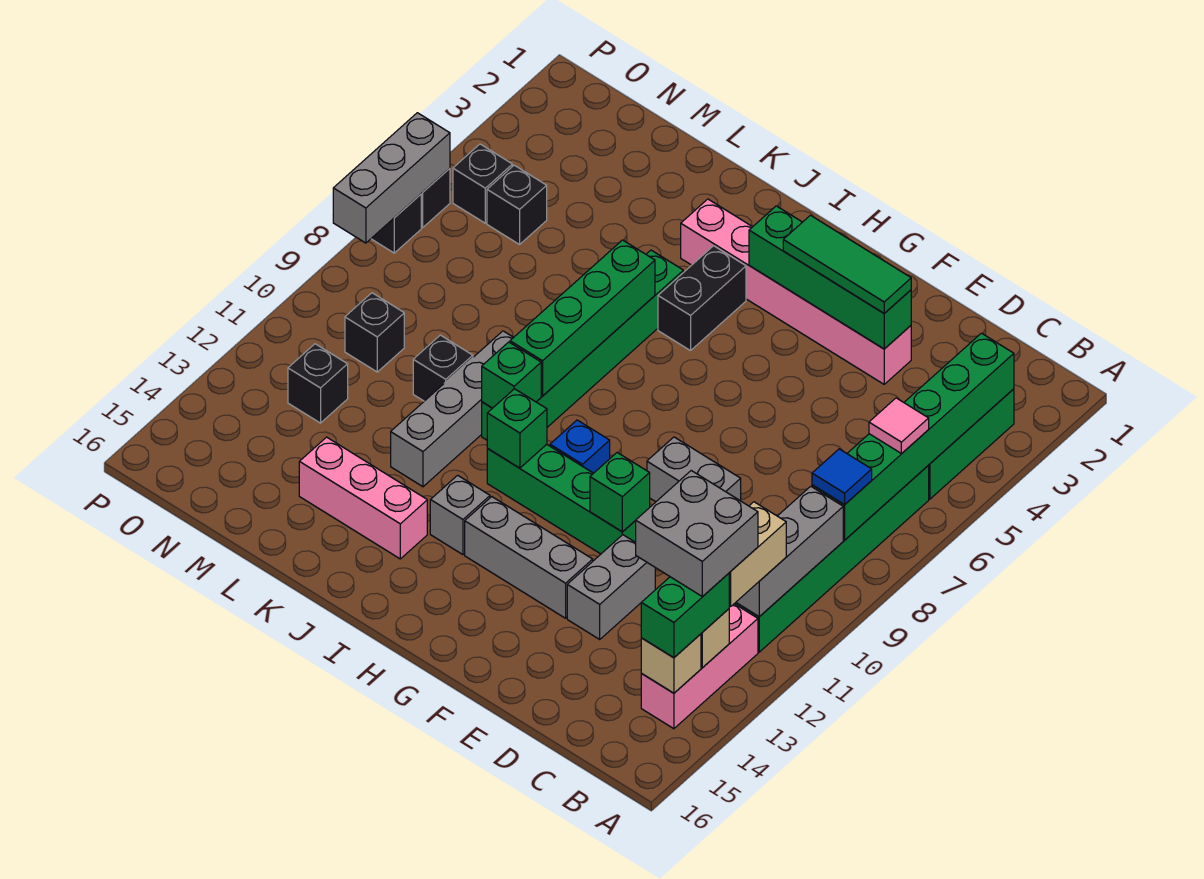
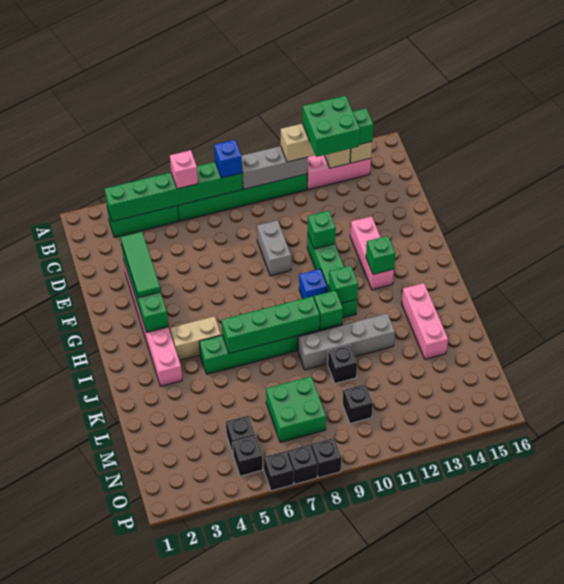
pink 1x1 tile [869,398,929,454] -> pink 1x1 brick [170,150,198,189]
blue 1x1 tile [812,449,872,504] -> blue 1x1 brick [214,140,242,178]
grey 2x2 brick [636,471,758,597] -> green 2x2 brick [302,96,360,157]
grey 1x2 brick [567,535,655,639] -> none
grey 1x3 brick [465,497,593,618] -> pink 1x3 brick [350,216,394,290]
none -> green 1x1 brick [366,236,396,274]
black 1x2 brick [658,246,746,351] -> tan 1x2 brick [170,316,221,360]
grey 1x1 brick [430,475,490,555] -> none
none -> green 2x2 brick [266,377,326,442]
black 1x1 brick [288,344,348,423] -> black 1x1 brick moved to [311,438,342,478]
grey 1x3 brick [333,113,450,243] -> none

